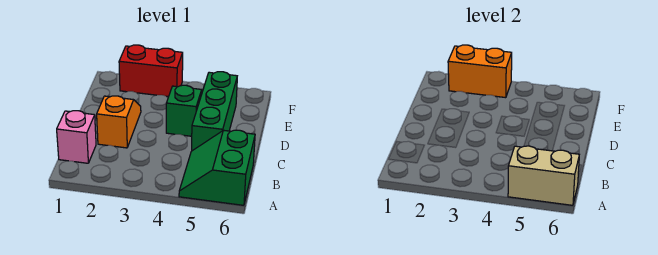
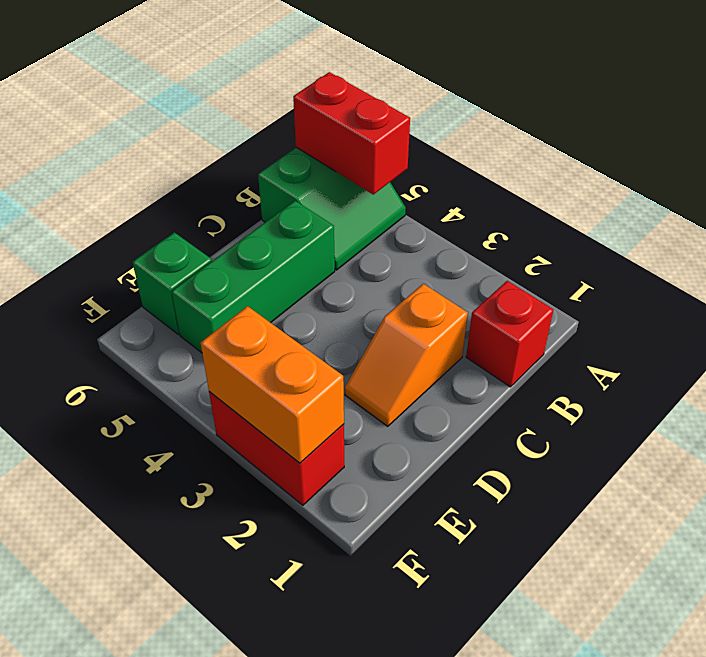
tan 1x2 brick [508,146,579,205] -> red 1x2 brick [293,72,410,195]
pink 1x1 brick [57,111,96,163] -> red 1x1 brick [466,281,553,387]
green 1x1 brick [166,85,202,136] -> green 1x1 brick moved to [133,232,212,335]

